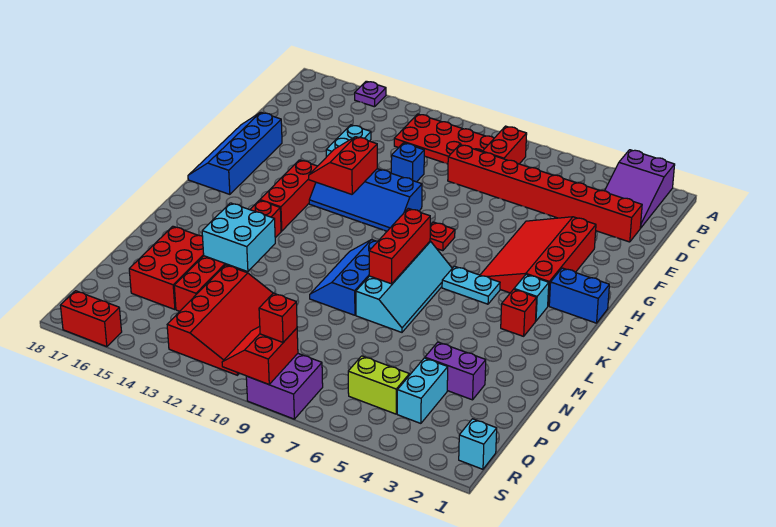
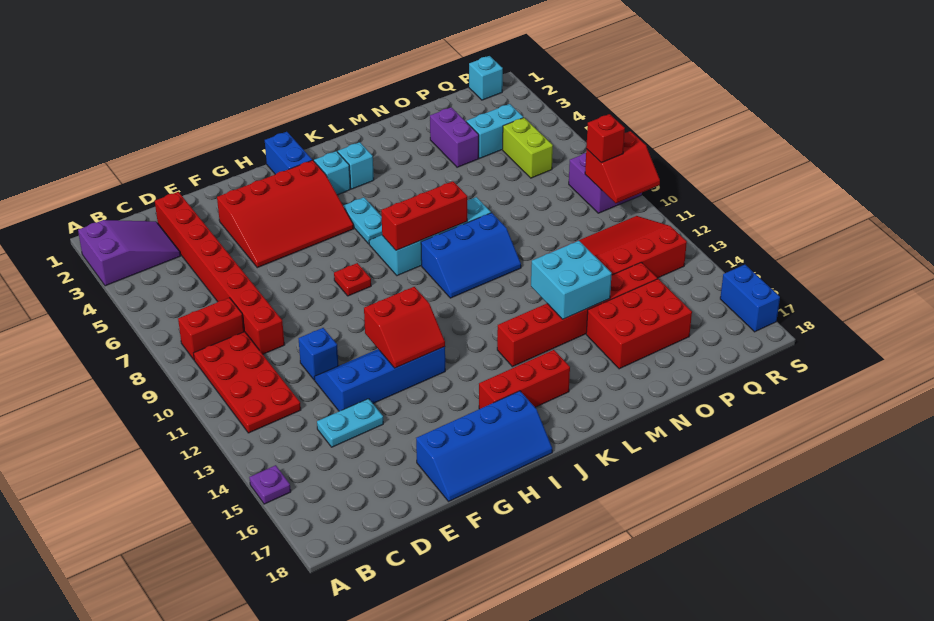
blue 2x4 slope [309,169,422,231] -> blue 2x4 slope turned to [314,347,445,411]
red 1x3 brick [260,160,317,231] -> red 1x3 brick moved to [479,350,570,409]
red 1x1 brick [501,289,537,336] -> cyan 1x1 brick [338,142,374,189]
red 1x2 brick [60,291,122,347] -> blue 1x2 brick [720,265,780,332]

